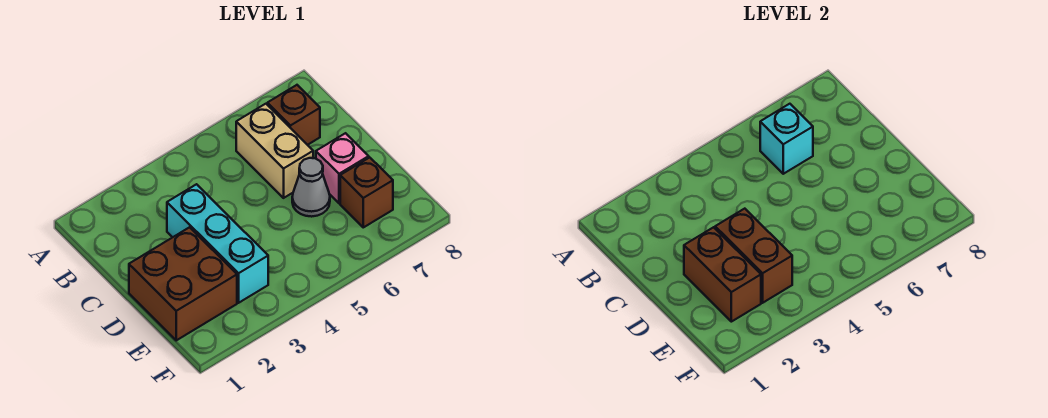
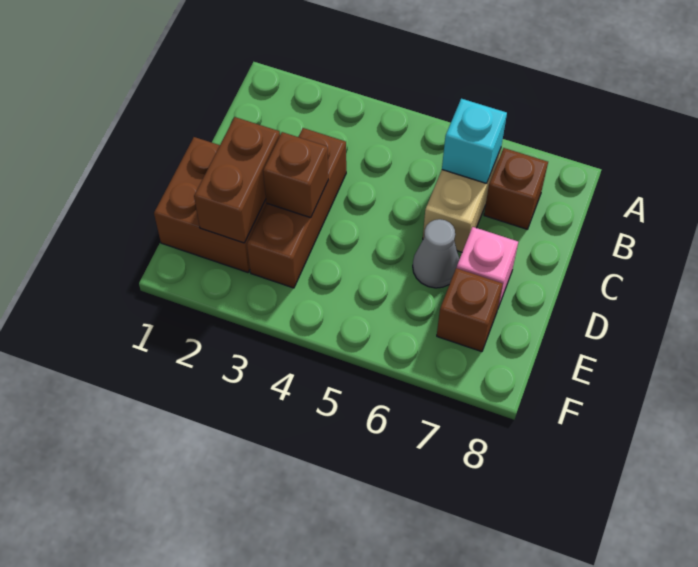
cyan 1x3 brick [167,184,268,303] -> brown 1x3 brick [247,128,346,288]
brown 1x2 brick [715,209,792,303] -> brown 1x1 brick [263,132,328,218]

